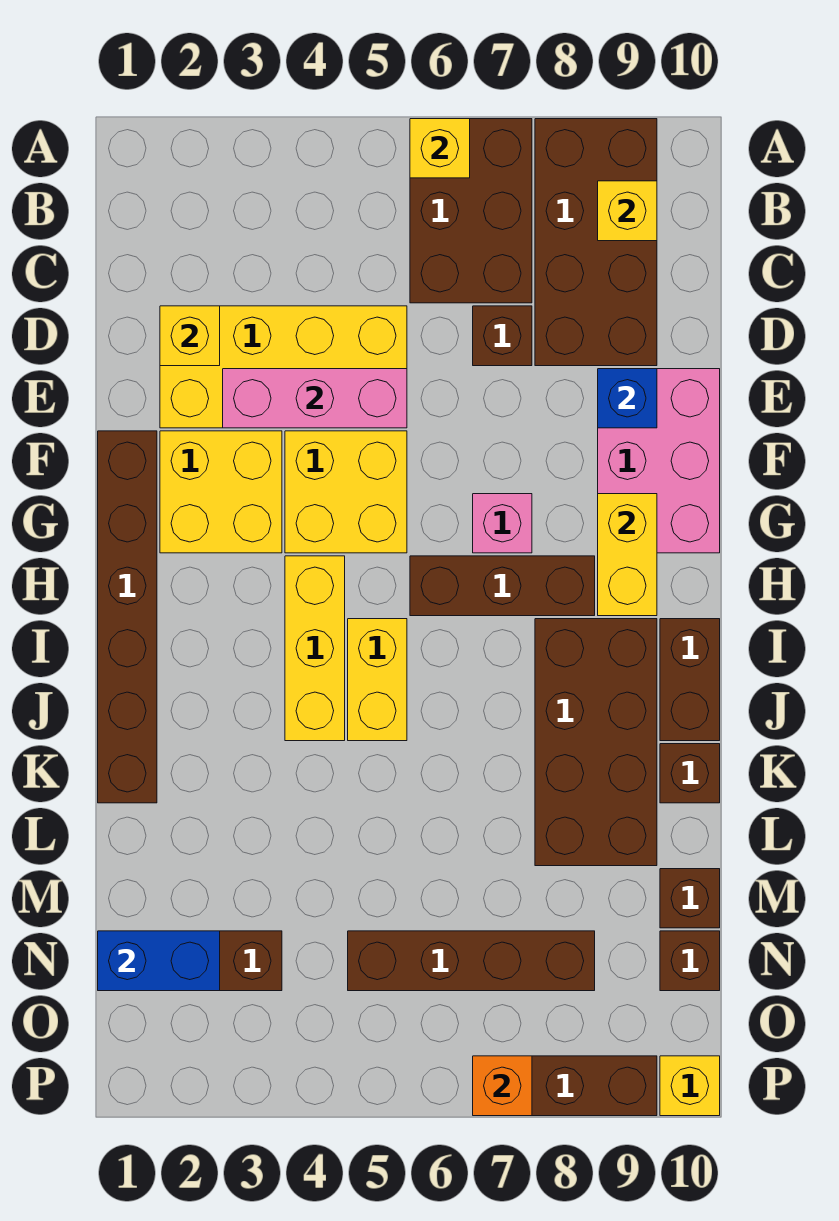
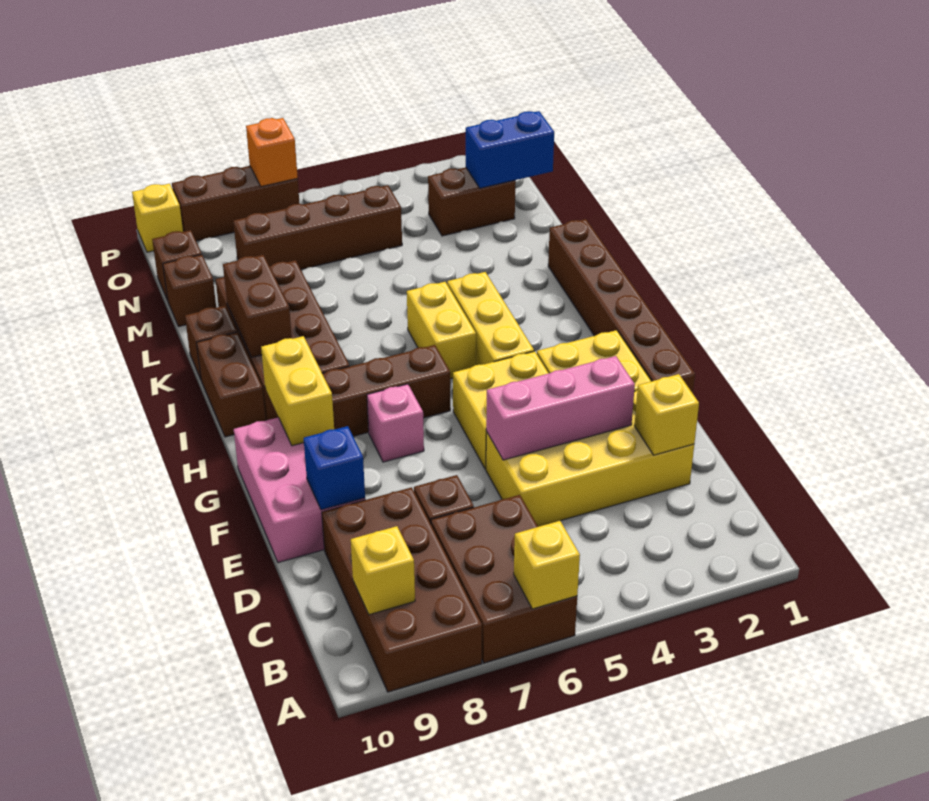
none -> brown 1x2 brick [223,255,292,358]

